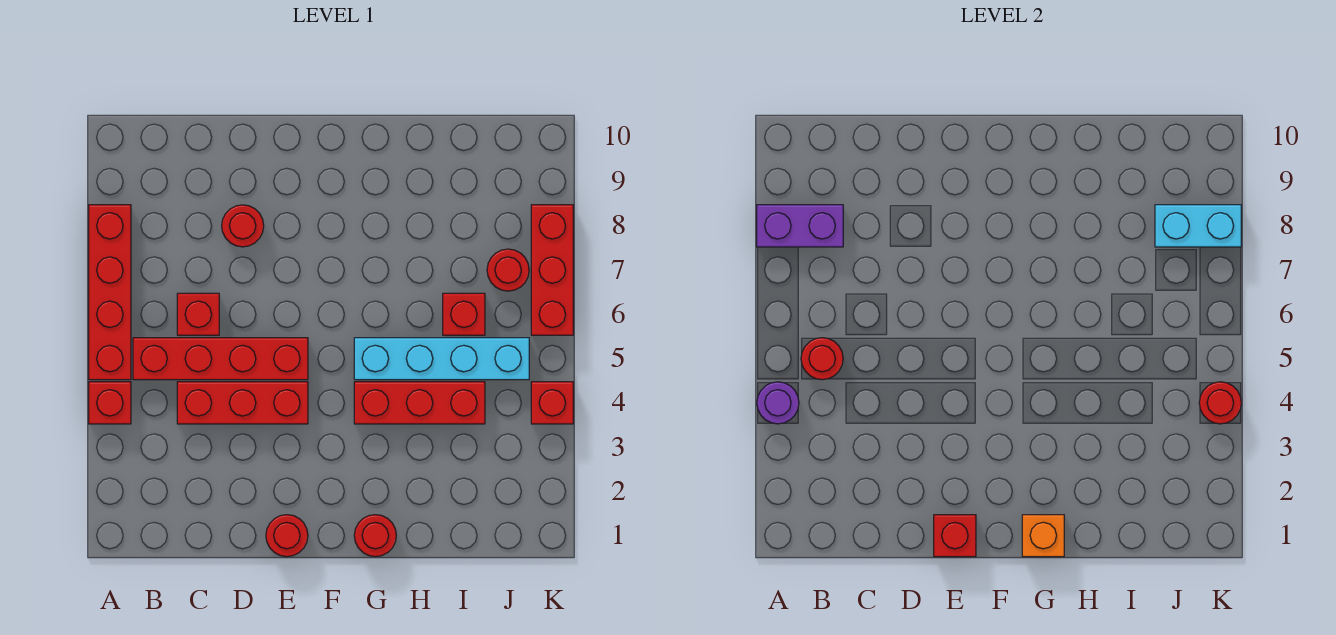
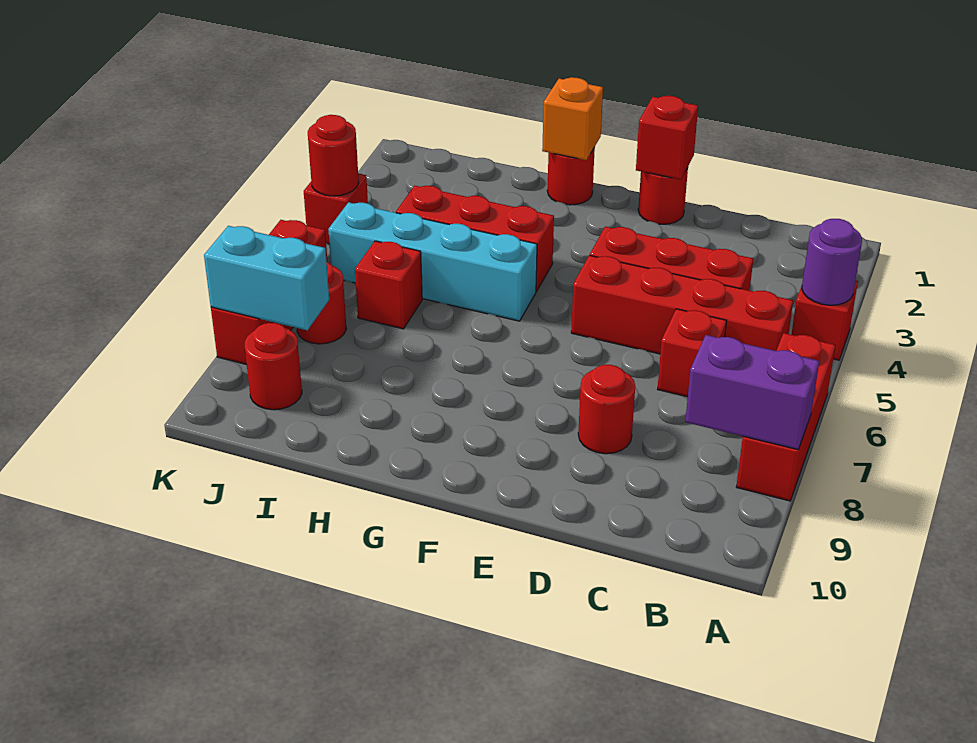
red 1x4 brick [89,205,131,380] -> red 1x3 brick [736,333,835,501]
red 1x1 round brick [801,338,843,380] -> red 1x1 round brick moved to [245,323,302,410]

